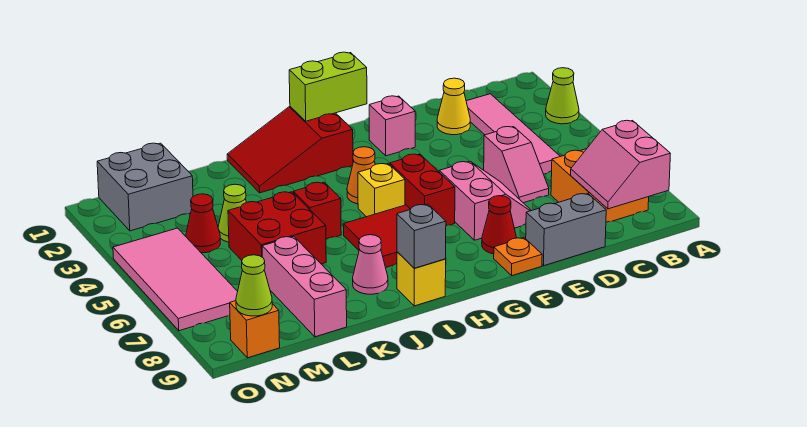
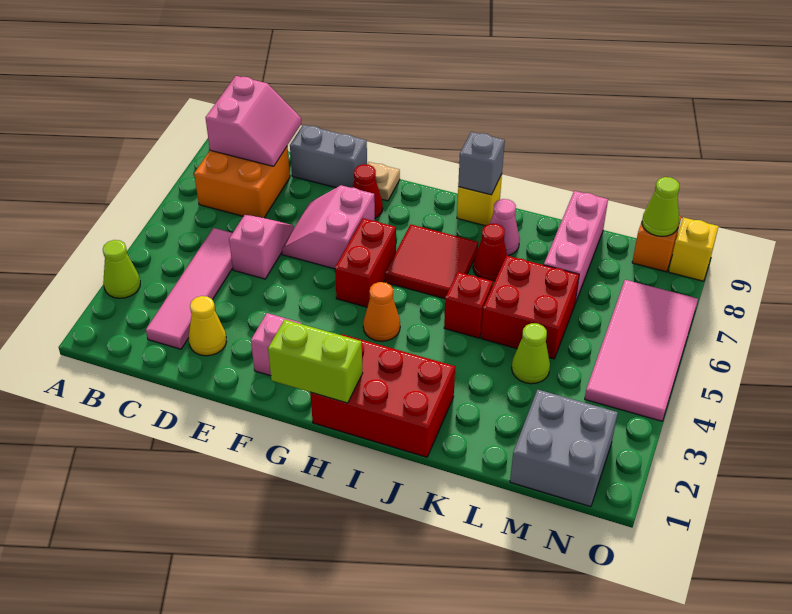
orange 1x1 plate [494,238,542,276] -> tan 1x1 plate [367,162,400,201]
red 2x3 slope [227,107,353,193] -> red 2x3 brick [310,334,455,457]
yellow 1x1 brick [358,164,405,217] -> yellow 1x1 brick moved to [669,217,719,281]
red 1x1 cone [186,194,220,253] -> red 1x1 cone moved to [473,223,507,281]

